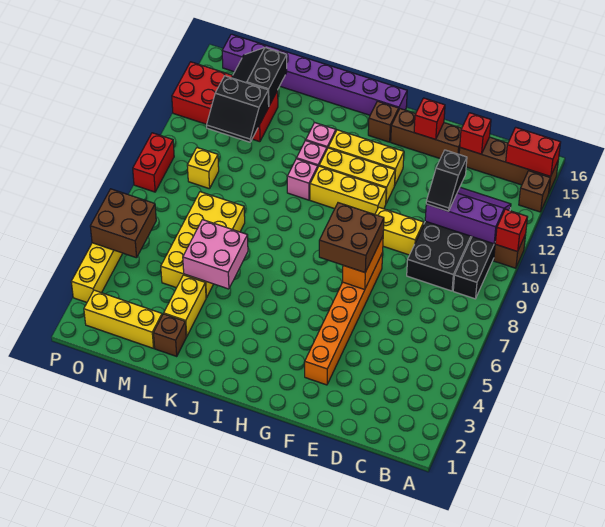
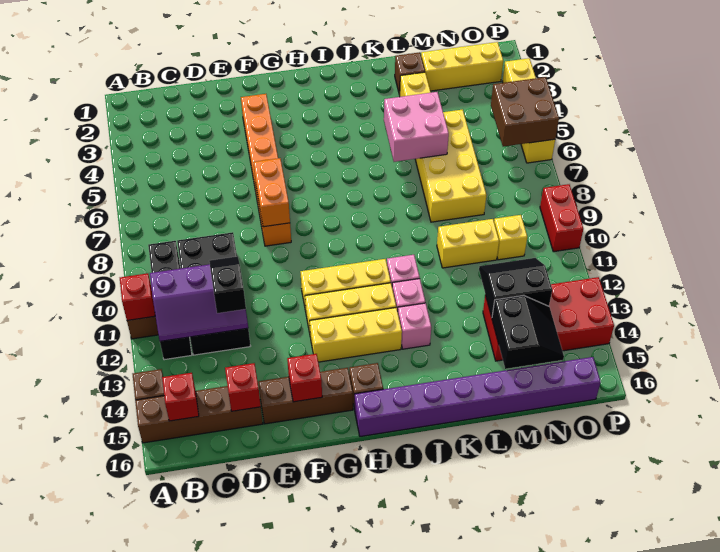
red 1x2 brick [506,127,561,177] -> red 1x1 brick [162,373,199,421]
yellow 1x2 brick [375,207,424,255] -> yellow 1x2 brick moved to [437,219,499,268]
brown 2x2 brick [319,203,384,272] -> none

